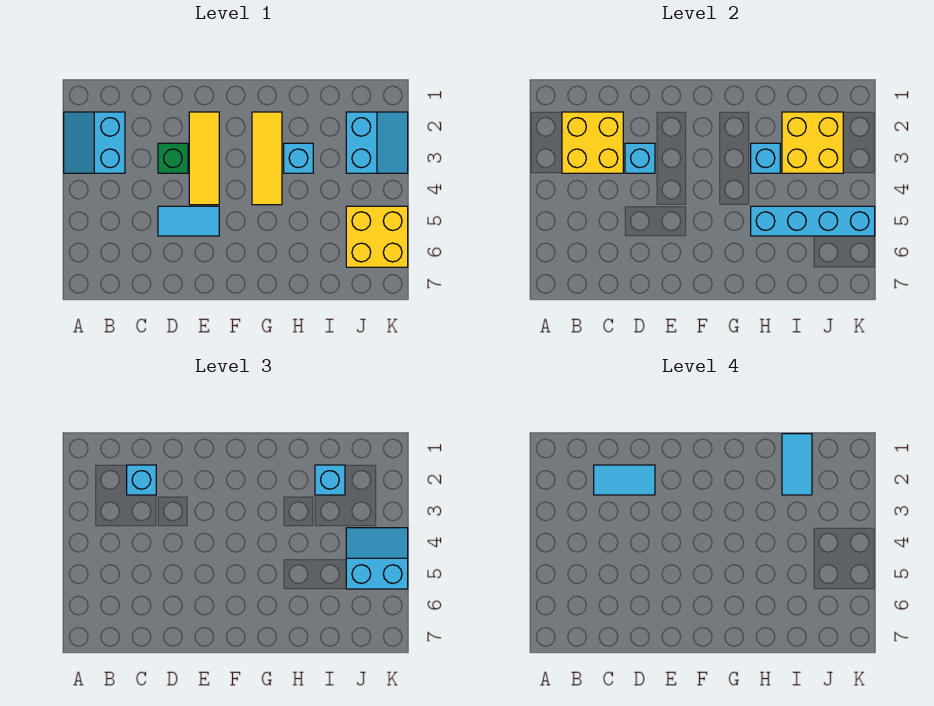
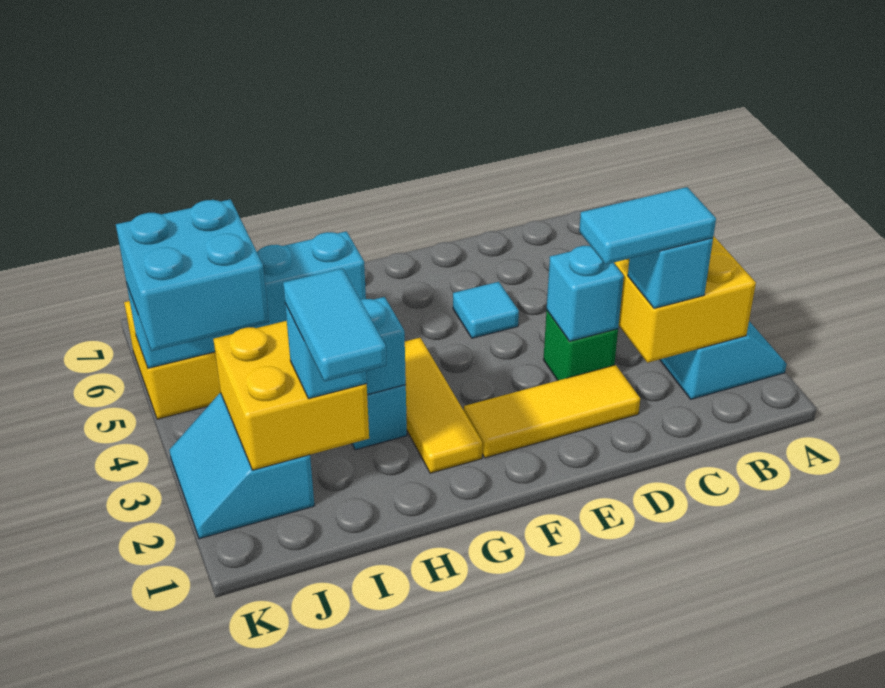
cyan 1x2 tile [158,206,219,236] -> cyan 1x1 tile [453,282,519,338]
yellow 1x3 tile [189,112,219,205] -> yellow 1x3 tile turned to [464,365,640,458]
cyan 2x2 slope [346,528,408,589] -> cyan 2x2 brick [116,199,269,351]

